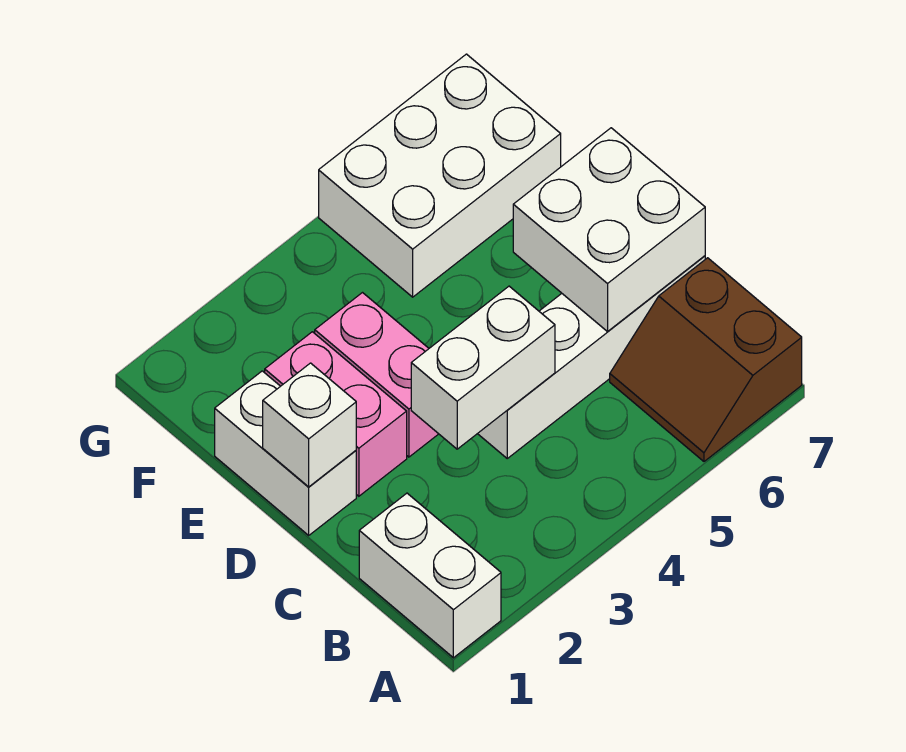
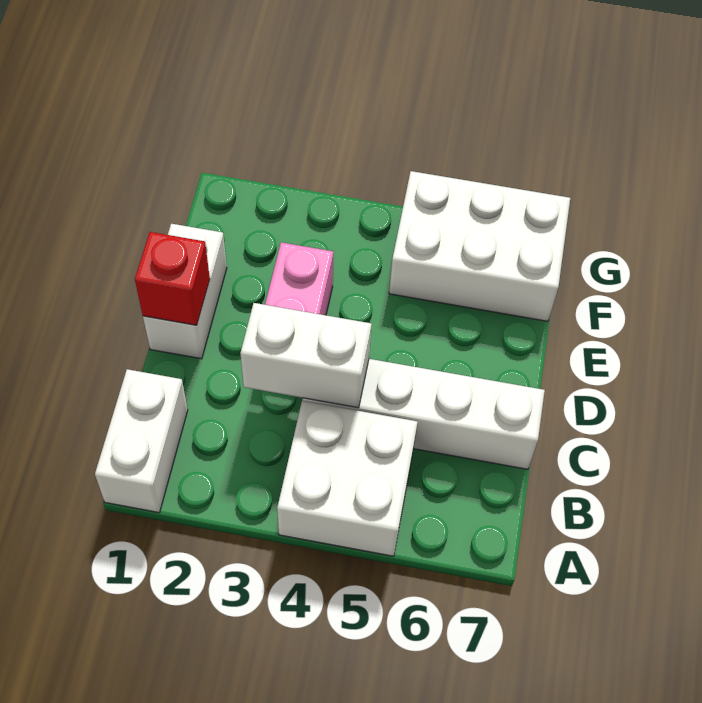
brown 2x2 slope [610,258,802,461] -> none
white 2x2 brick [513,128,705,332] -> white 2x2 brick moved to [277,401,417,556]
white 1x1 brick [263,363,356,487] -> red 1x1 brick [135,232,210,325]
pink 1x2 brick [265,332,407,496] -> none

